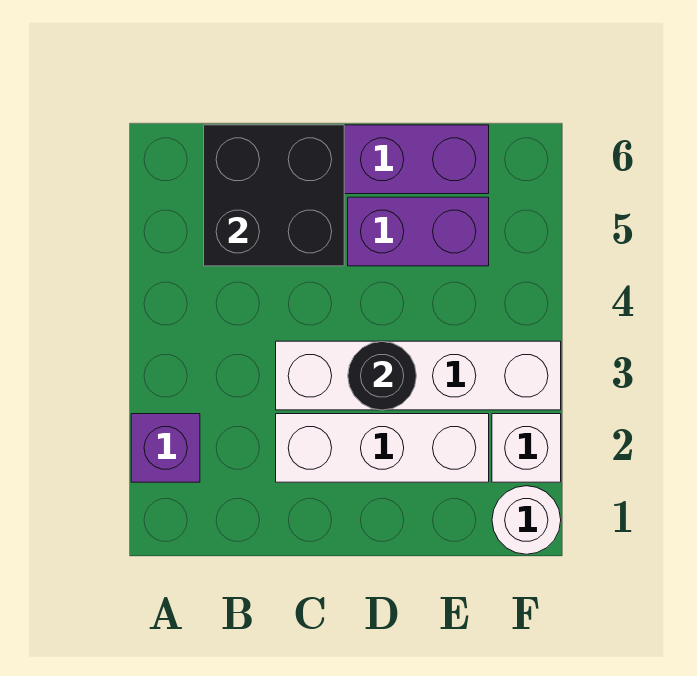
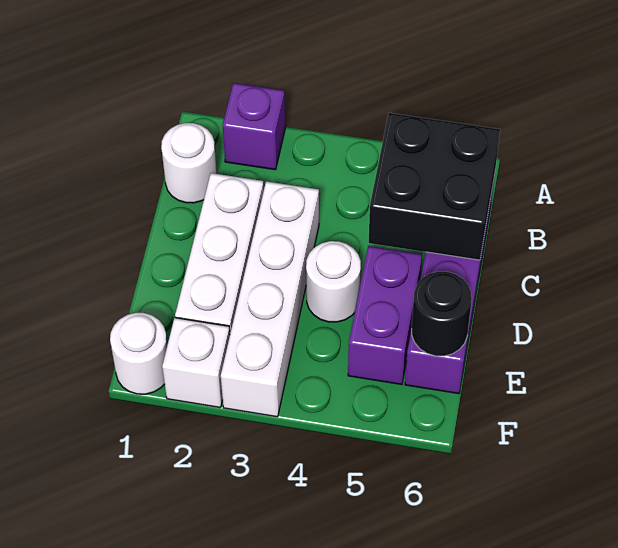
none -> white 1x1 round brick [161,123,217,203]
black 1x1 round brick [348,342,416,410] -> black 1x1 round brick moved to [412,272,472,356]
none -> white 1x1 round brick [306,241,361,322]

